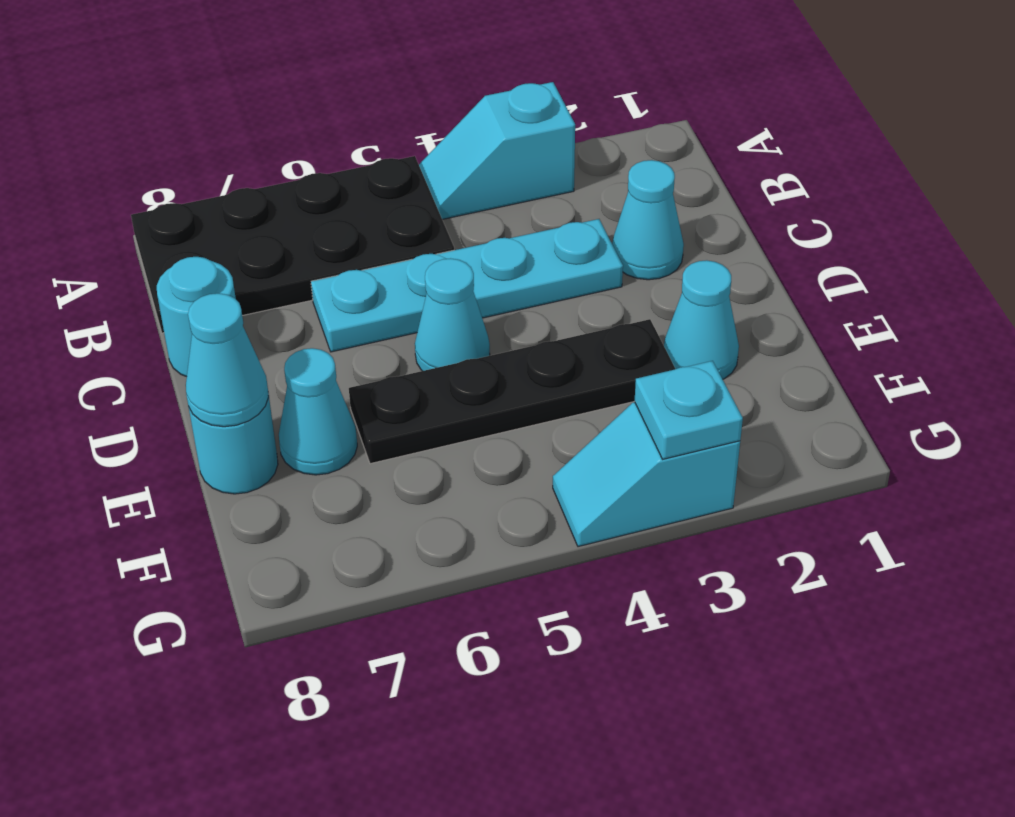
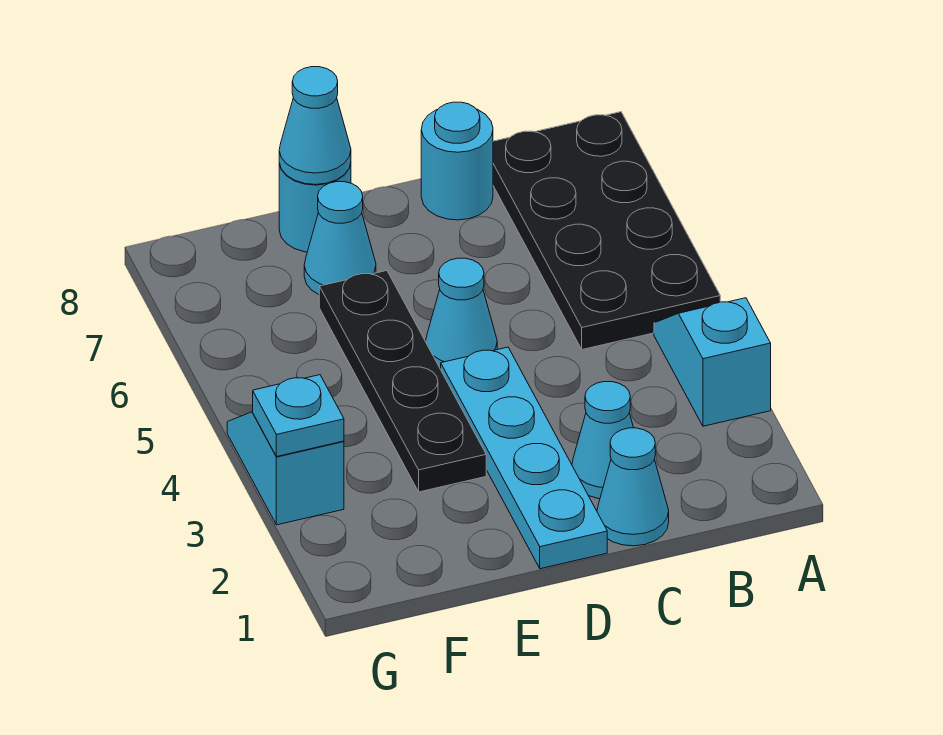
cyan 1x4 plate [311,219,623,352] -> cyan 1x4 plate moved to [441,347,607,569]
cyan 1x1 cone [664,260,739,379] -> cyan 1x1 cone moved to [597,428,669,546]

